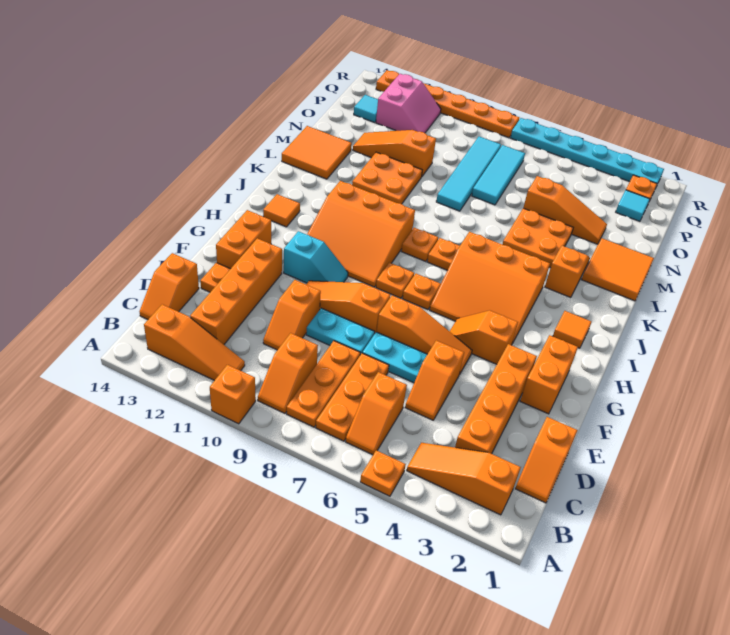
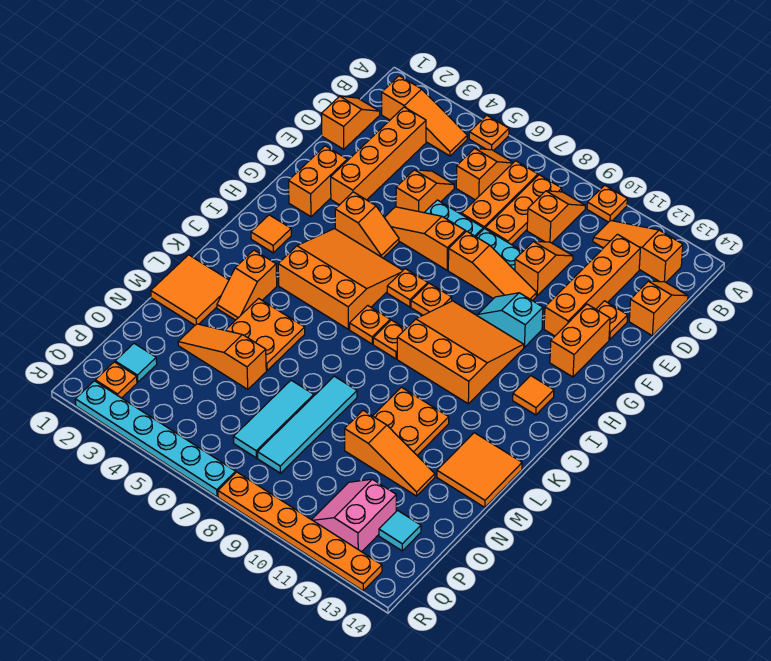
orange 1x1 brick [210,365,256,424] -> orange 1x1 plate [587,185,627,222]

